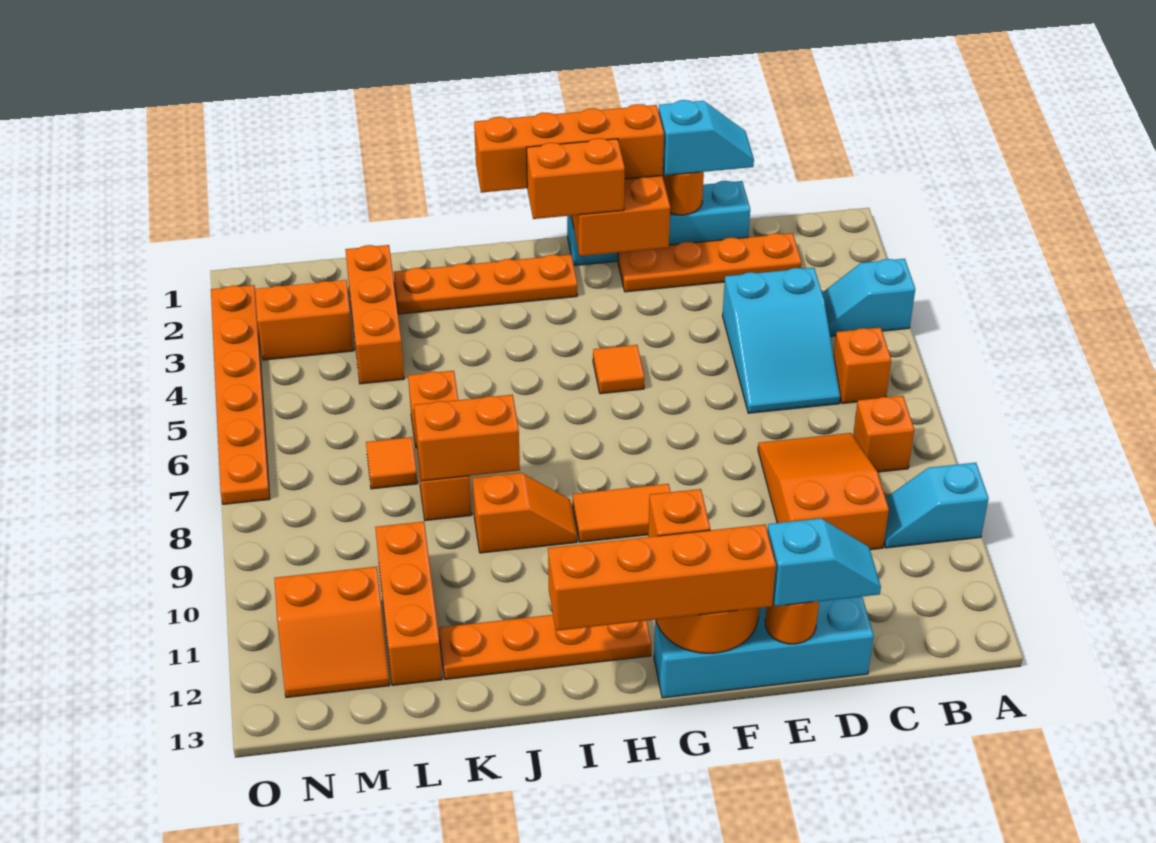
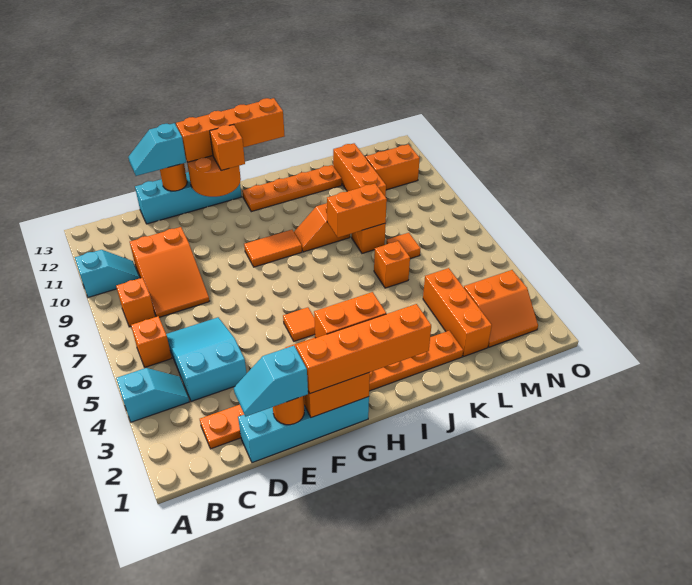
orange 1x6 plate [211,285,270,504] -> none

